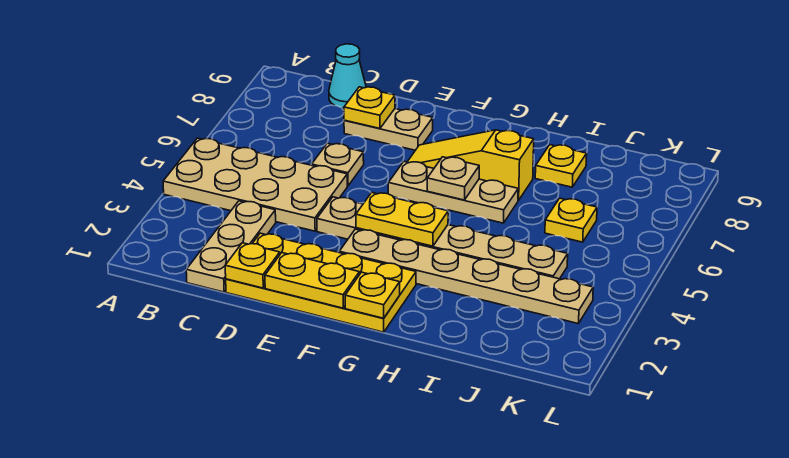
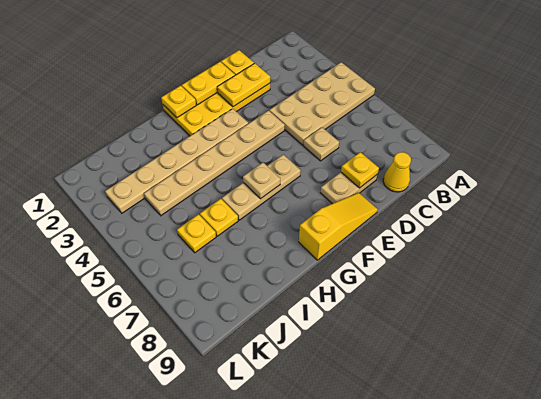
tan 1x3 plate [186,201,276,292] -> none
cyan 1x1 cone [329,44,366,108] -> yellow 1x1 cone [383,152,411,192]
yellow 1x2 plate [356,193,448,246] -> yellow 1x2 plate moved to [217,63,270,107]
yellow 1x3 slope [408,130,534,200] -> yellow 1x3 slope moved to [299,193,378,260]
yellow 1x1 plate [535,145,587,187] -> yellow 1x1 plate moved to [200,199,238,236]

